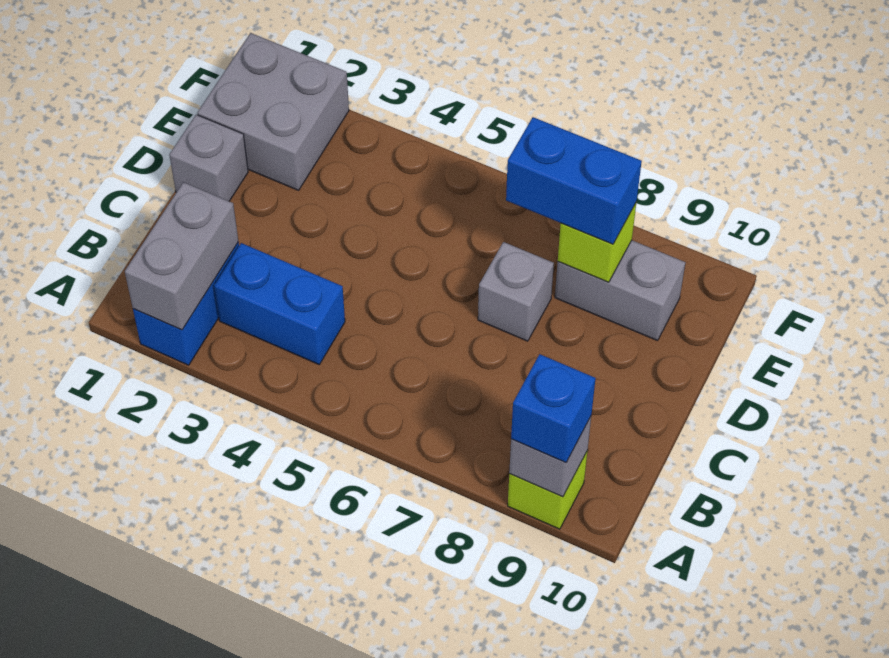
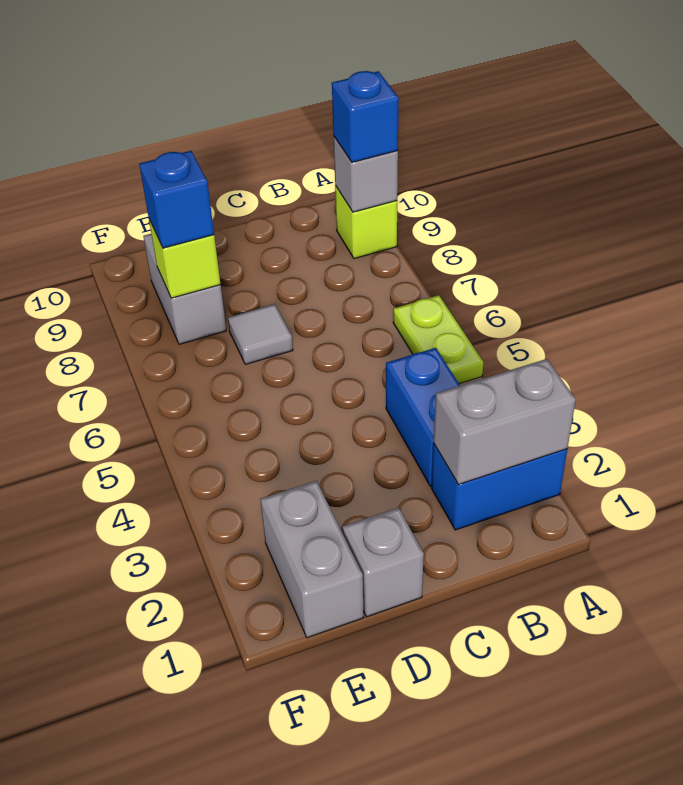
none -> lime 1x2 plate [393,295,483,384]
grey 1x1 brick [478,242,554,341] -> grey 1x1 tile [228,304,293,364]
grey 2x2 brick [197,33,349,190] -> grey 1x2 brick [261,481,364,638]
blue 1x2 brick [506,117,642,244] -> blue 1x1 brick [139,151,214,248]

